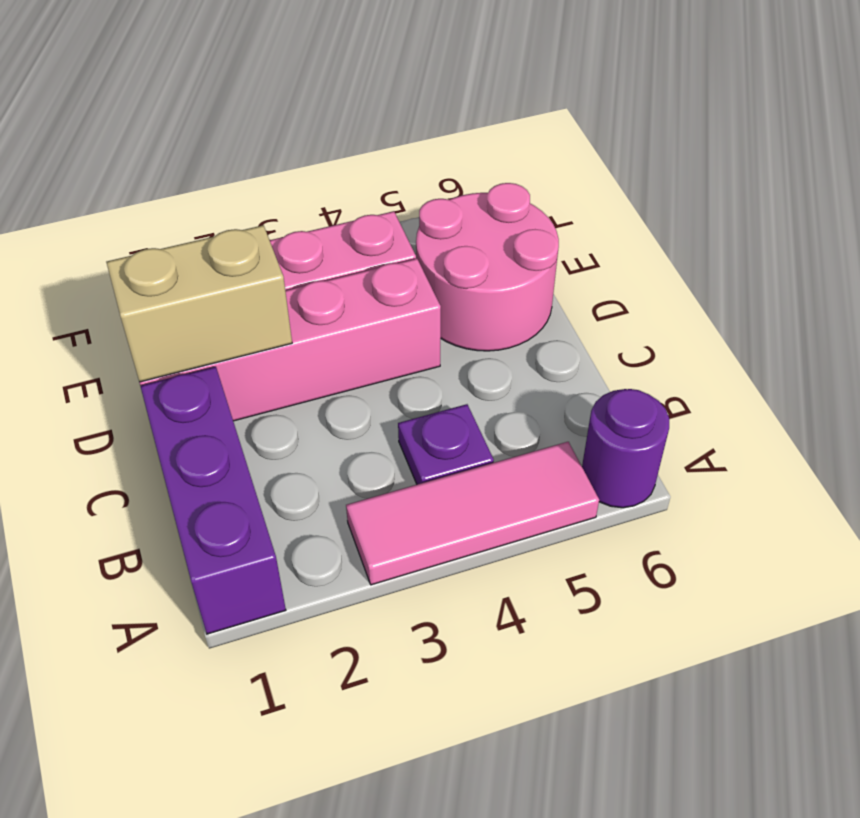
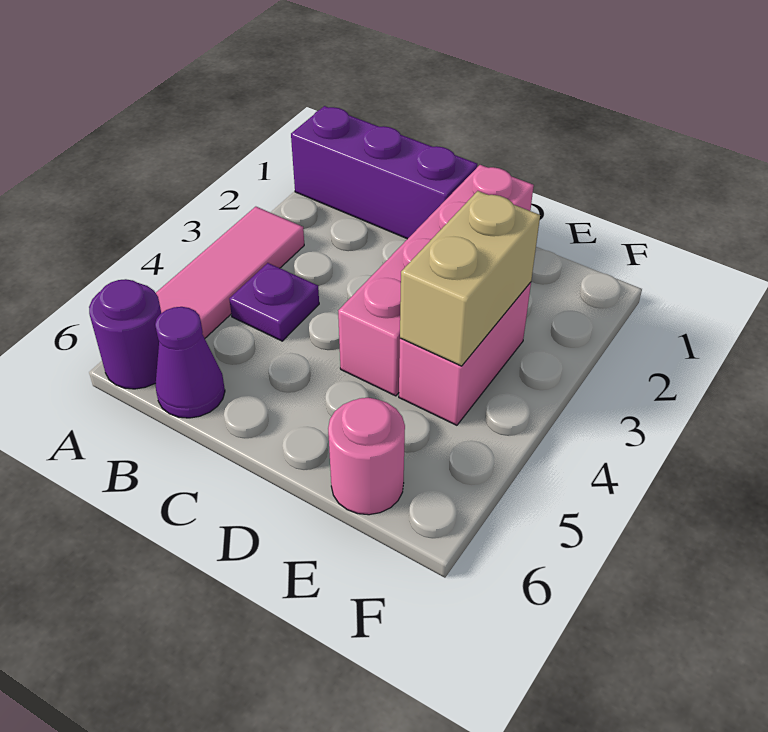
none -> purple 1x1 cone [155,307,225,418]
tan 1x2 brick [106,225,292,382] -> tan 1x2 brick moved to [400,191,540,366]
pink 2x2 round brick [416,183,559,351] -> pink 1x1 round brick [328,398,405,515]

